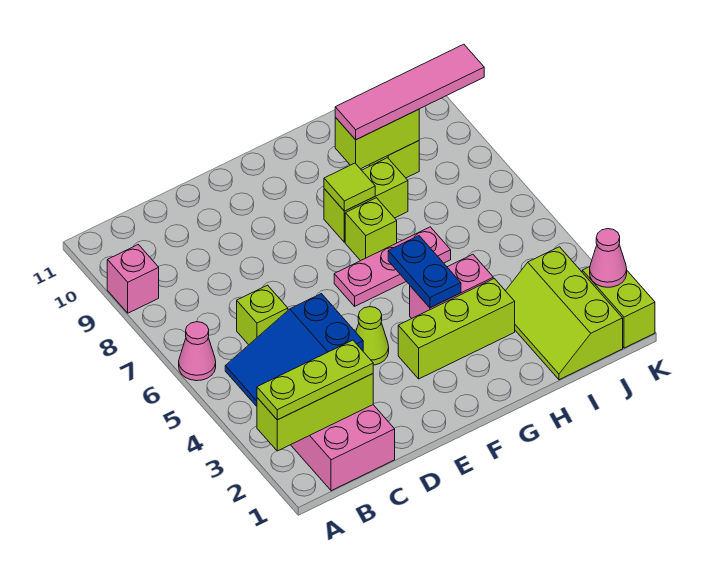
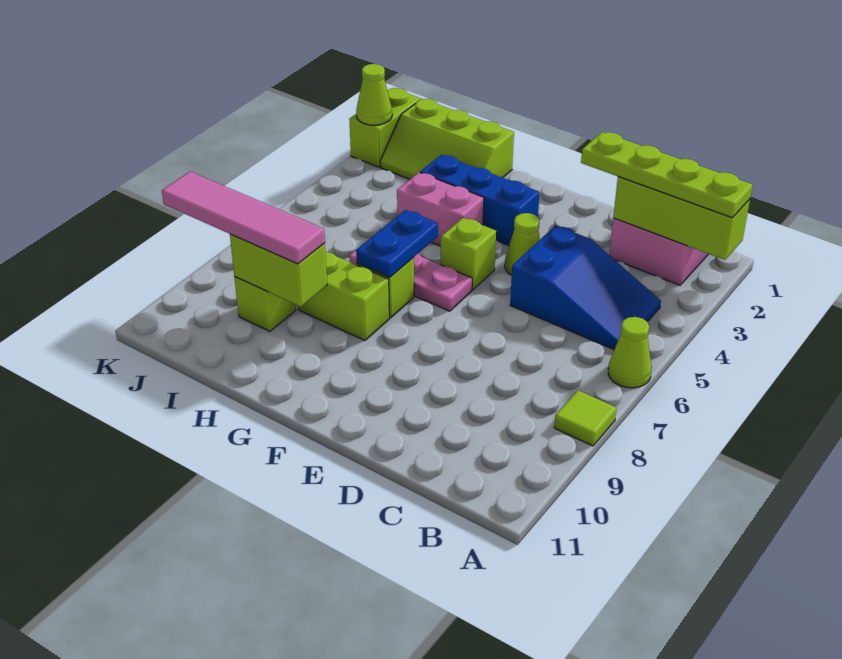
lime 1x3 plate [257,340,373,420] -> lime 1x4 plate [581,132,753,218]
pink 1x1 cone [179,322,216,381] -> lime 1x1 cone [608,317,652,388]
pink 1x1 brick [107,245,159,313] -> none
lime 1x1 brick [237,285,288,345] -> lime 1x1 brick moved to [441,218,496,290]
lime 1x3 brick [398,279,515,379] -> blue 1x3 brick [420,155,540,246]
blue 1x2 plate [388,236,461,308] -> blue 1x2 plate moved to [356,210,438,277]
lime 1x1 tile [324,163,375,211] -> lime 1x1 tile moved to [554,390,616,446]
lime 2x3 slope [506,247,623,380] -> lime 2x3 slope turned to [380,99,514,179]
pink 1x1 cone [590,229,627,287] -> lime 1x1 cone [356,64,392,125]

